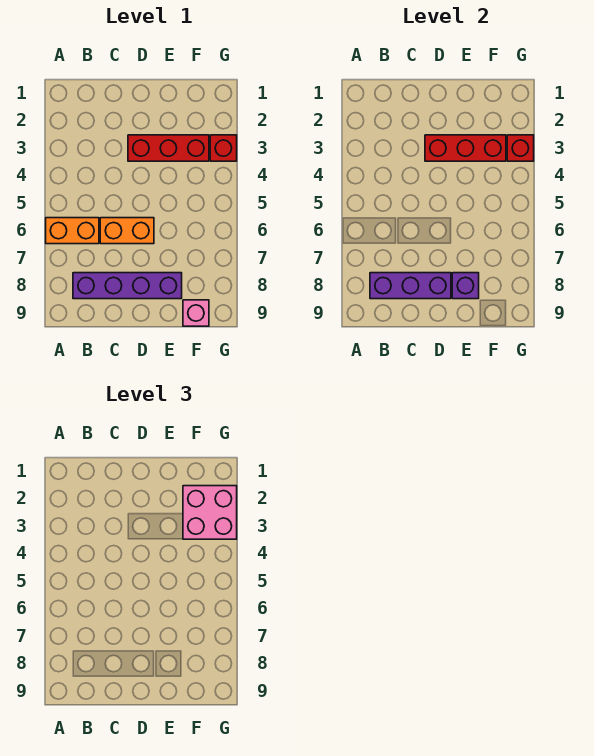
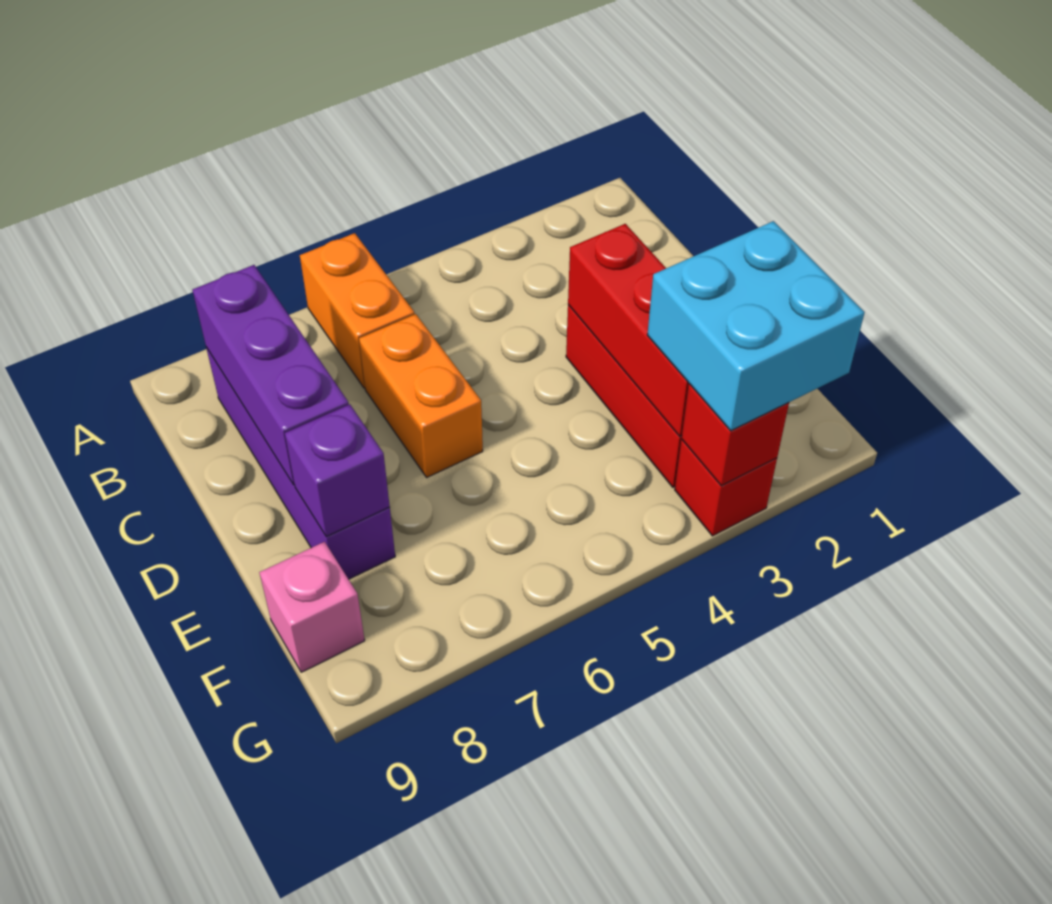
pink 2x2 brick [183,486,237,539] -> cyan 2x2 brick [647,221,865,431]

